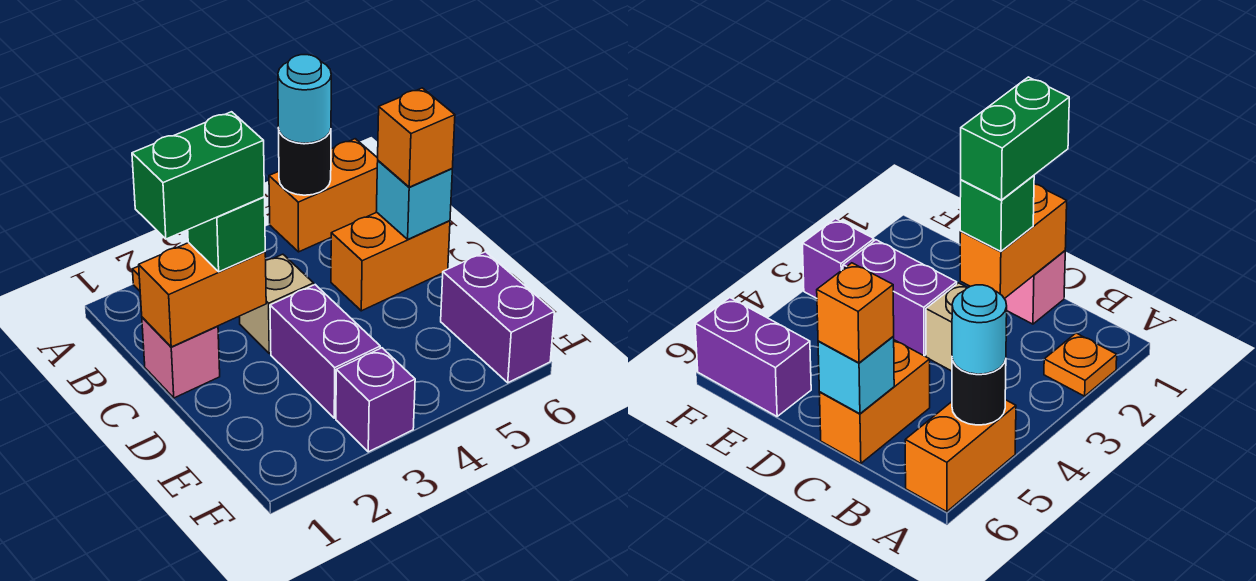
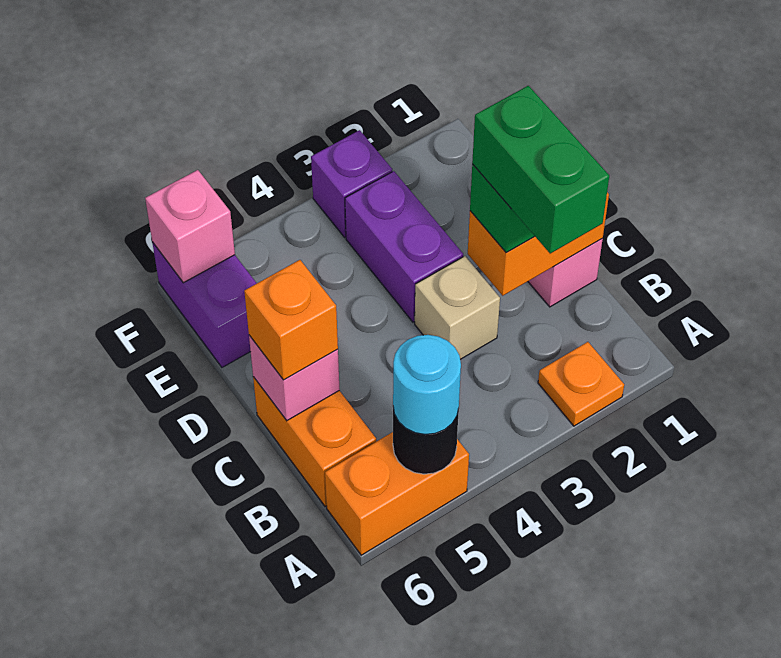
green 1x2 brick [132,112,265,239] -> green 1x2 brick turned to [472,86,609,254]
orange 1x2 brick [331,212,450,311] -> orange 1x2 brick turned to [253,377,376,506]
cyan 1x1 brick [376,161,452,239] -> pink 1x1 brick [249,335,340,421]
none -> pink 1x1 brick [145,170,235,283]

